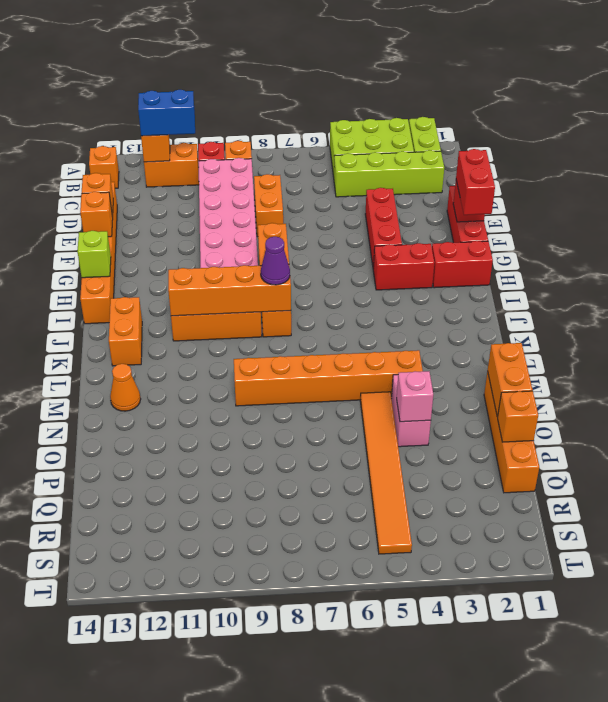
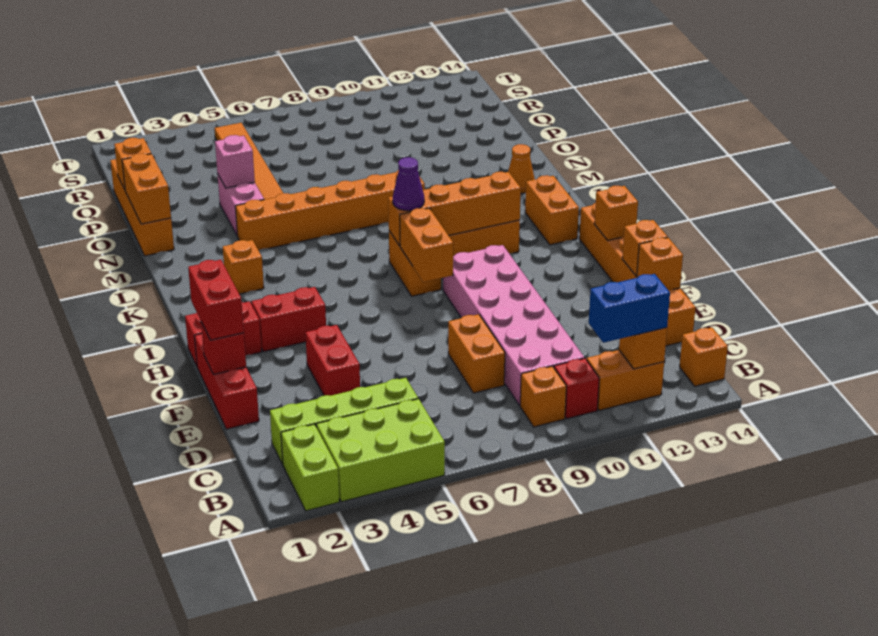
red 1x3 brick [365,188,402,269] -> red 1x2 brick [305,325,360,396]
lime 1x1 brick [78,231,111,278] -> orange 1x1 brick [594,186,638,240]
none -> orange 1x1 brick [223,240,264,294]

